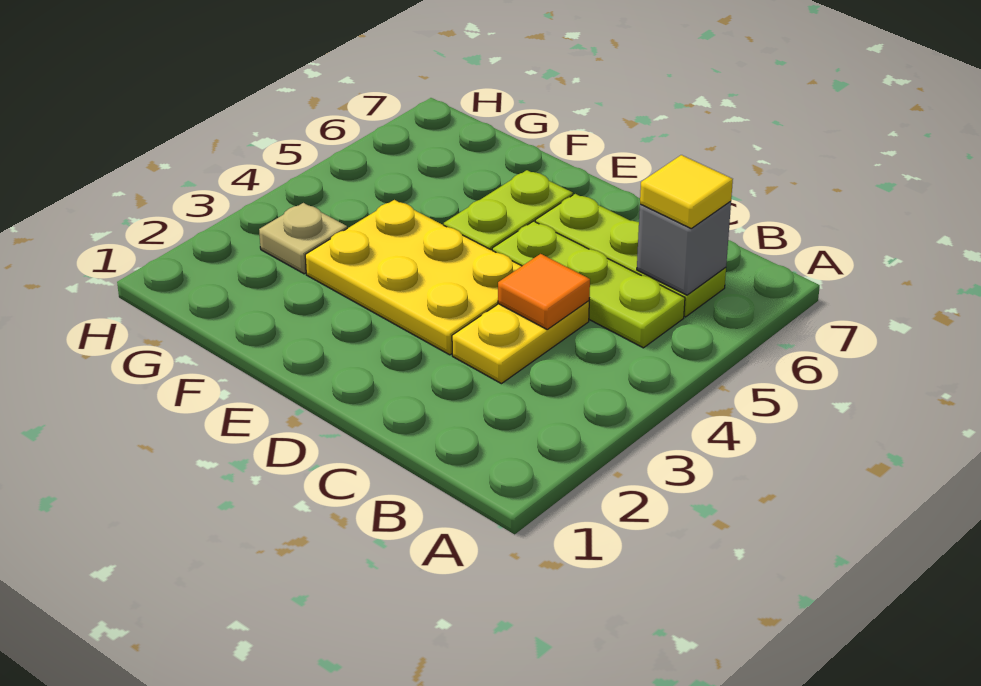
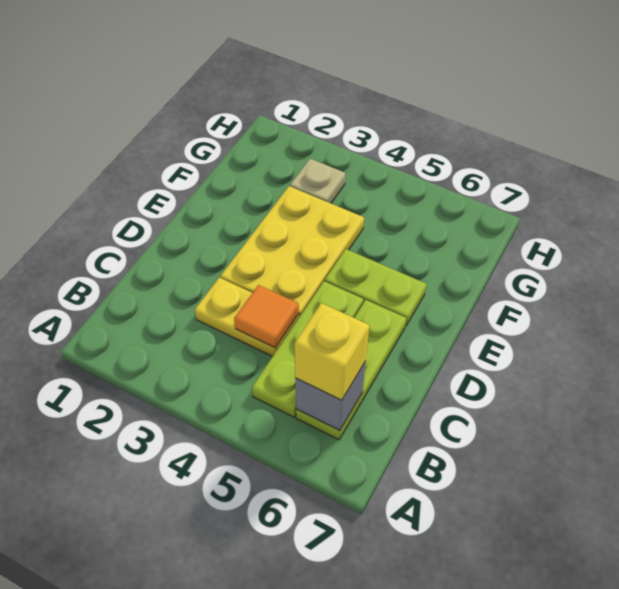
yellow 1x1 tile [640,155,733,228] -> yellow 1x1 brick [295,303,369,400]

